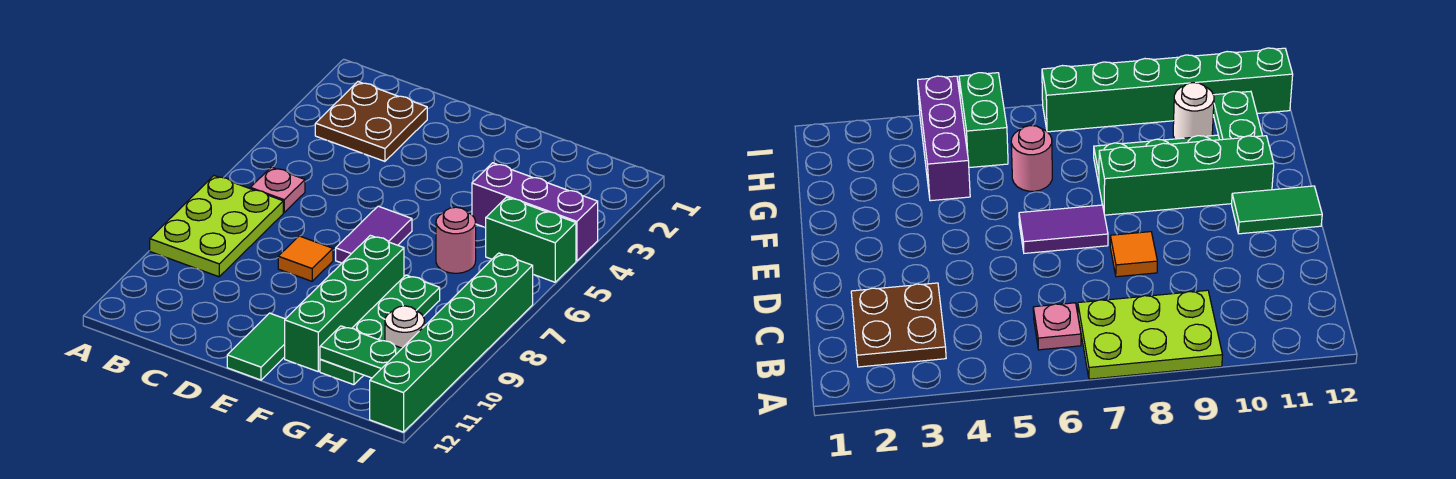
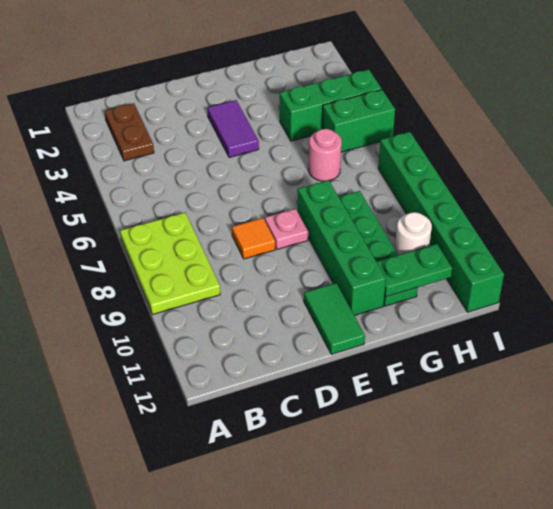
brown 2x2 plate [315,82,427,161] -> brown 1x2 plate [105,103,154,161]
pink 1x1 plate [250,167,305,212] -> pink 1x1 plate moved to [265,209,308,249]
purple 1x2 tile [336,206,412,263] -> purple 1x2 tile moved to [207,100,259,158]
purple 1x3 brick [472,163,598,261] -> green 1x3 brick [280,70,382,141]

